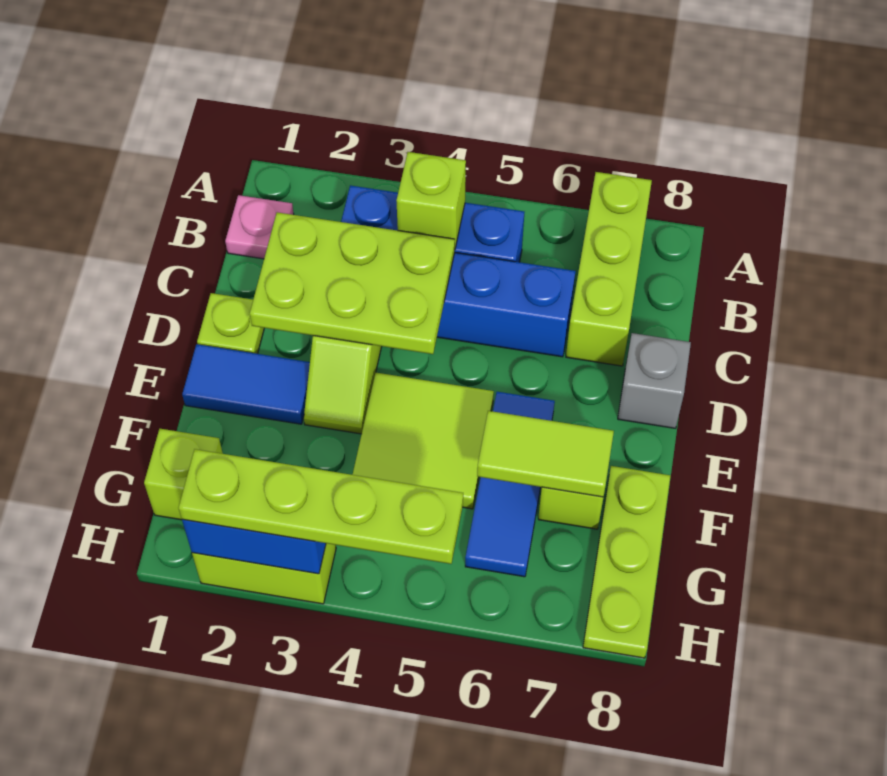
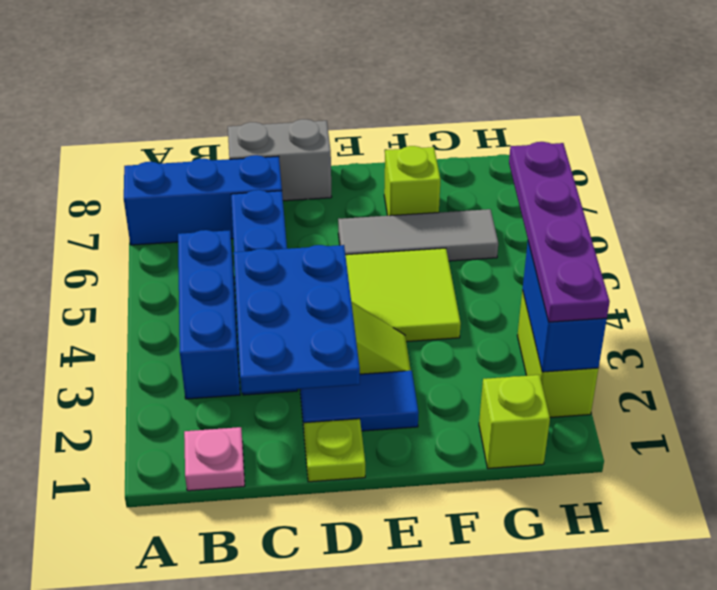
lime 1x3 brick [566,172,652,366] -> blue 1x3 brick [124,155,282,245]
lime 1x1 brick [396,152,466,248] -> none
lime 2x3 plate [250,212,455,354] -> blue 2x3 plate [234,245,360,393]
grey 1x1 brick [618,333,691,428] -> grey 1x2 brick [228,119,332,201]
blue 1x2 tile [182,344,310,424] -> blue 1x2 tile turned to [300,371,419,431]
blue 1x3 tile [465,392,555,577] -> grey 1x3 tile [338,209,498,261]
lime 1x2 tile [477,411,614,497] -> none
lime 1x3 plate [583,466,670,658] -> none
lime 1x4 plate [178,449,463,564] -> purple 1x4 plate [509,142,610,322]

